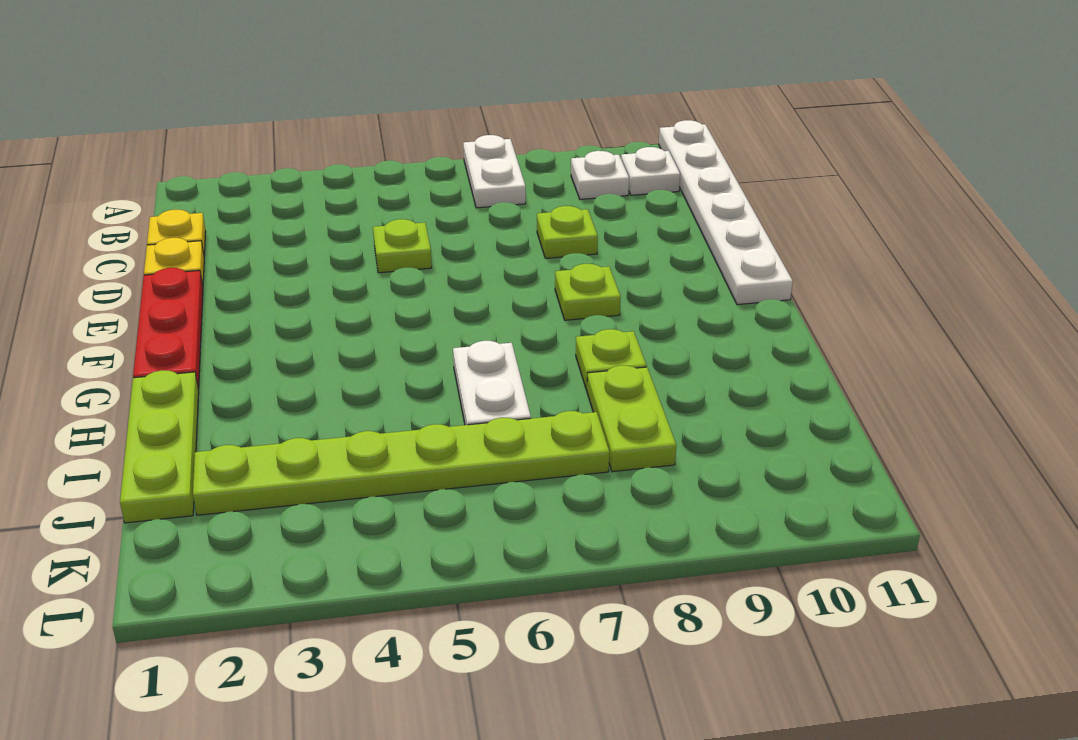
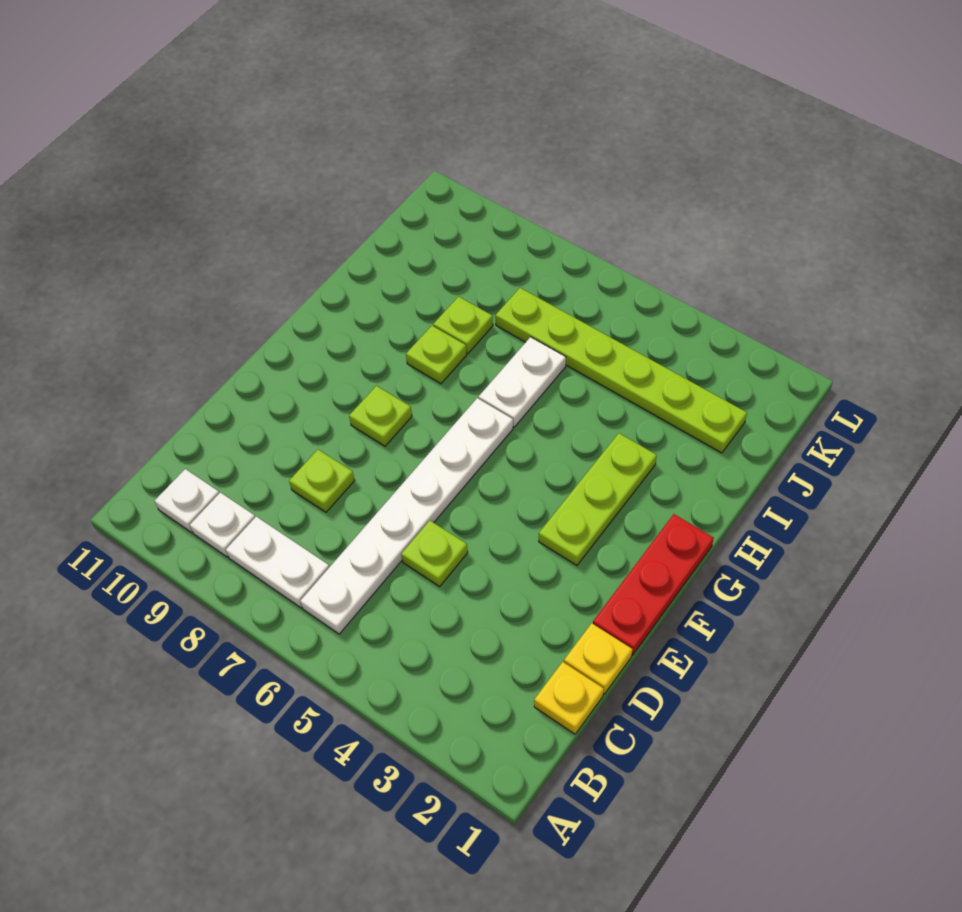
white 1x2 plate [463,135,526,208] -> white 1x2 plate turned to [226,517,329,608]
white 1x6 plate [659,120,793,305] -> white 1x6 plate moved to [300,398,513,634]
lime 1x3 plate [120,370,199,523] -> lime 1x3 plate moved to [539,433,657,565]
lime 1x2 plate [587,365,676,472] -> lime 1x1 plate [433,297,493,354]

